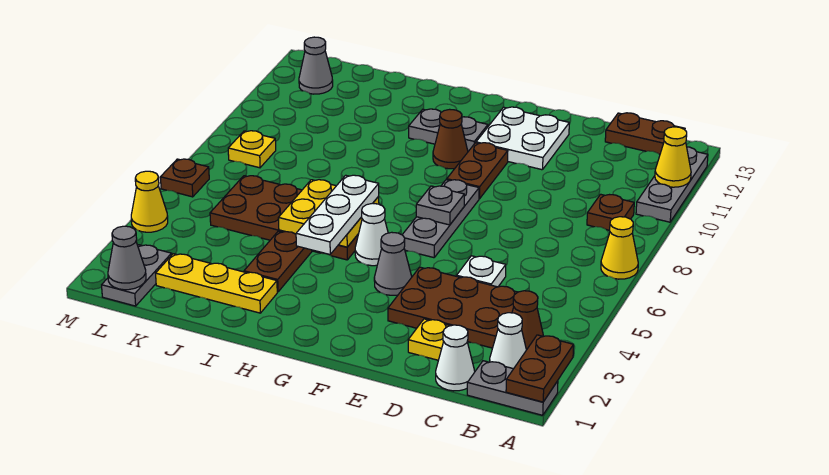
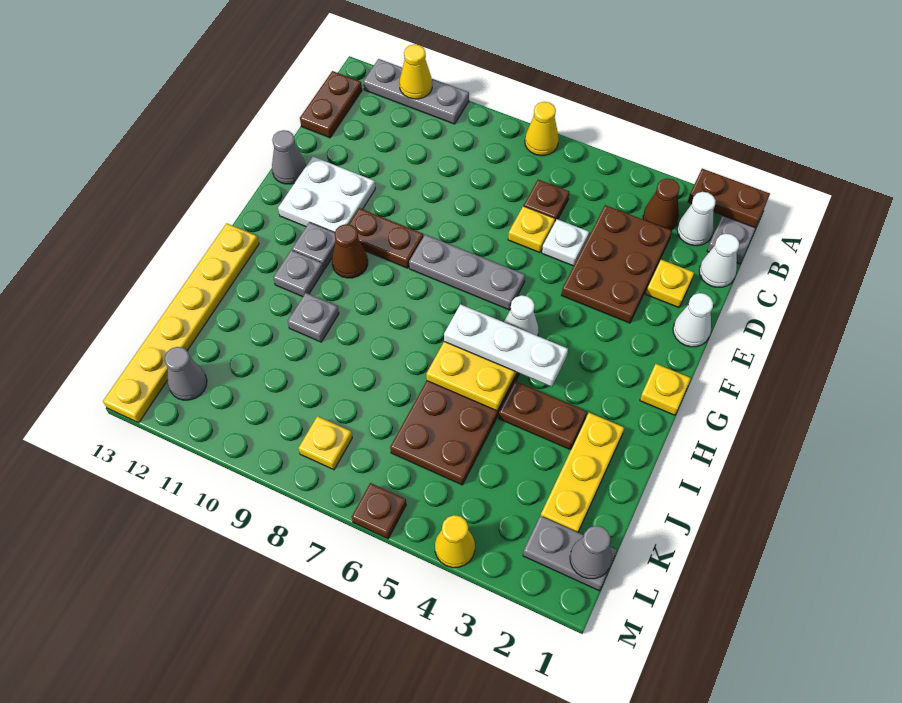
brown 1x1 plate [587,194,634,230] -> brown 1x1 plate moved to [524,180,569,221]
none -> yellow 1x1 plate [508,206,555,253]
none -> white 1x1 cone [673,293,713,347]
grey 1x1 cone [374,232,412,295] -> grey 1x1 cone moved to [272,130,306,184]
grey 1x1 plate [416,186,464,225] -> grey 1x1 plate moved to [288,293,339,342]
none -> yellow 1x1 plate [640,364,691,415]
none -> yellow 1x6 plate [103,223,259,423]

